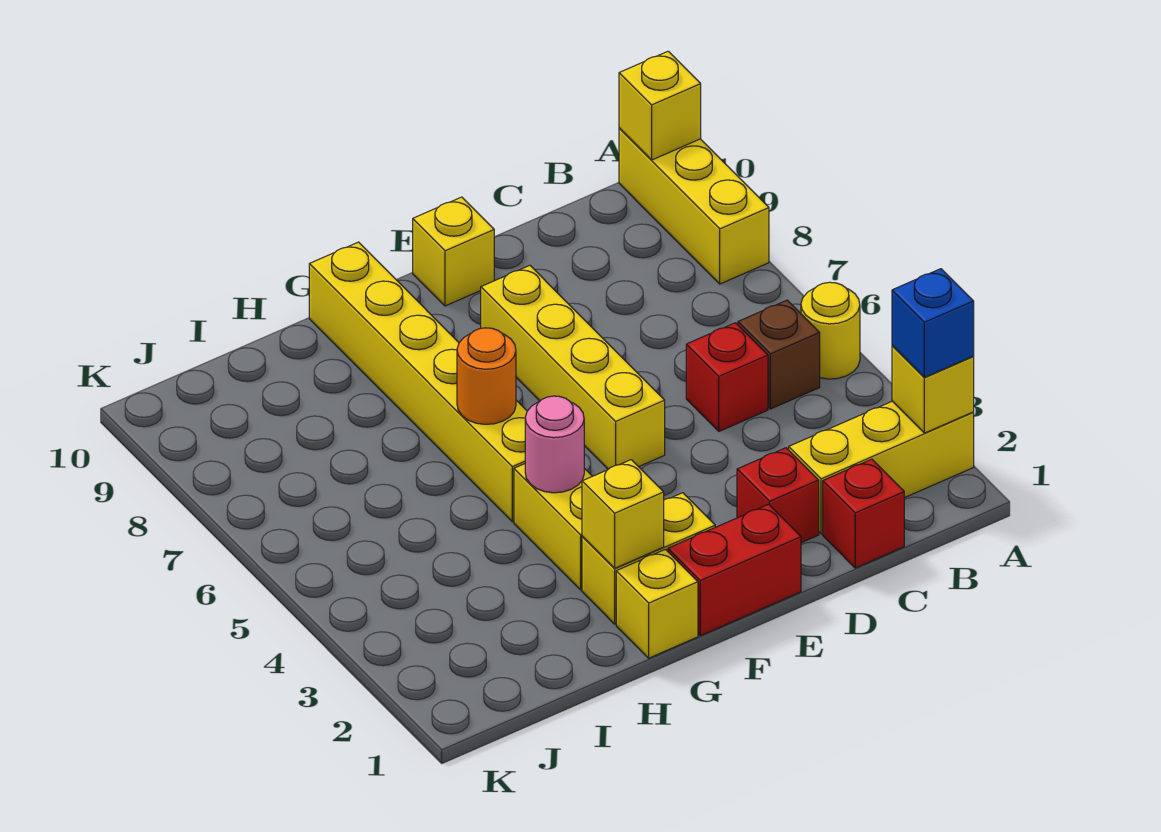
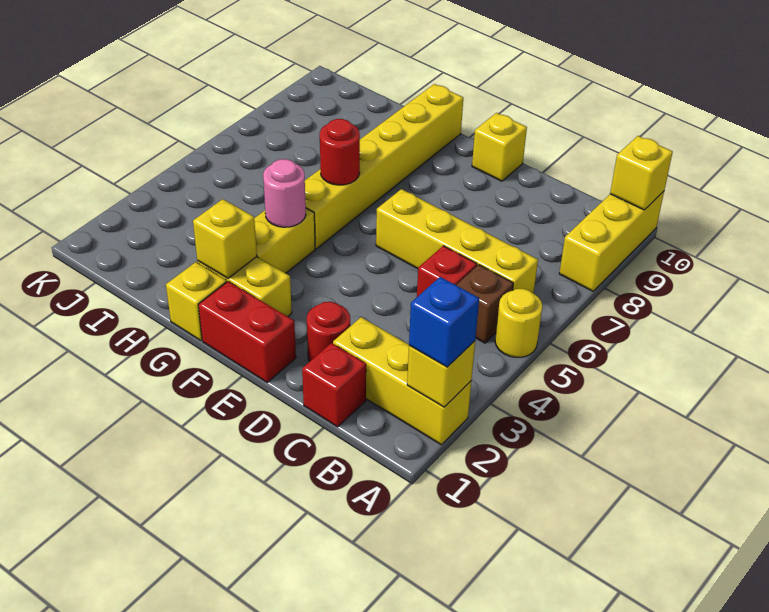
red 1x1 brick [737,448,819,543] -> red 1x1 round brick [307,302,350,362]
yellow 1x4 brick [481,265,665,469] -> yellow 1x4 brick turned to [376,189,538,294]
orange 1x1 round brick [457,328,516,424] -> red 1x1 round brick [320,119,360,185]

